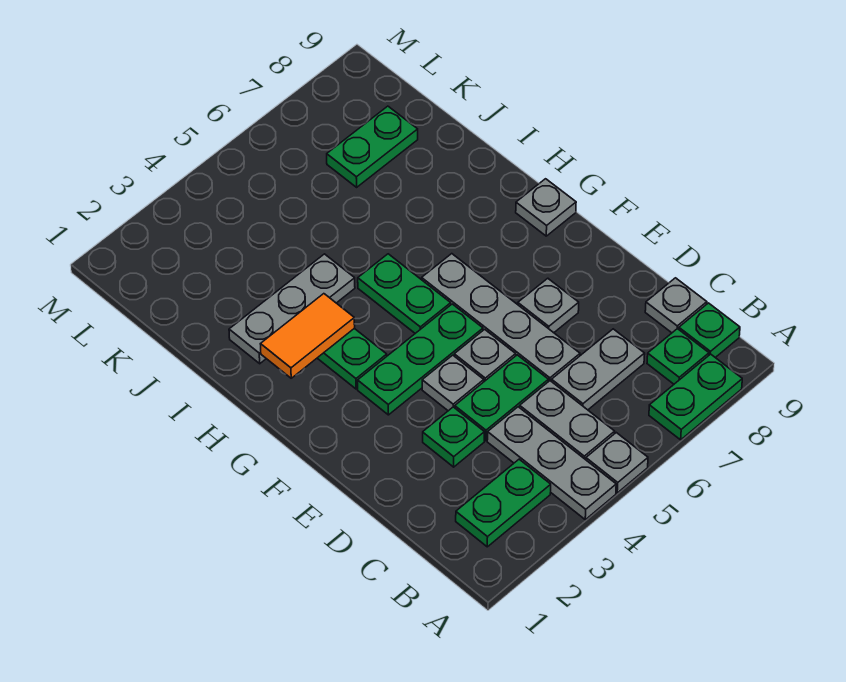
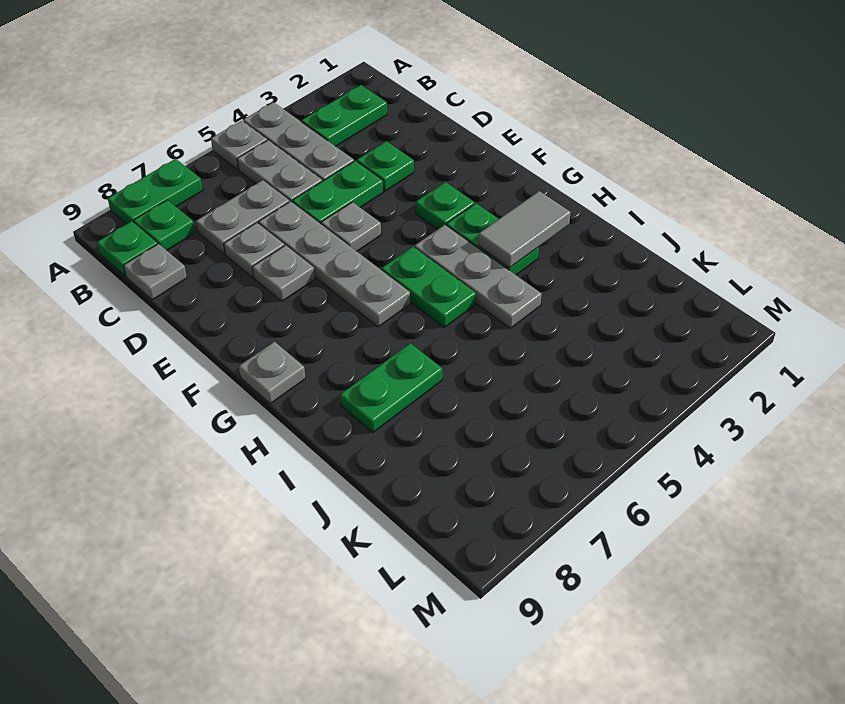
grey 1x1 plate [422,355,484,411] -> grey 1x1 plate moved to [224,223,284,277]
green 1x3 plate [358,304,483,415] -> green 1x1 plate [416,182,475,229]
orange 1x2 tile [261,294,355,378] -> grey 1x2 tile [478,191,571,268]
grey 1x3 plate [229,254,355,364] -> grey 1x3 plate turned to [415,225,542,328]
green 1x2 plate [327,106,418,187] -> green 1x2 plate moved to [340,343,442,433]

